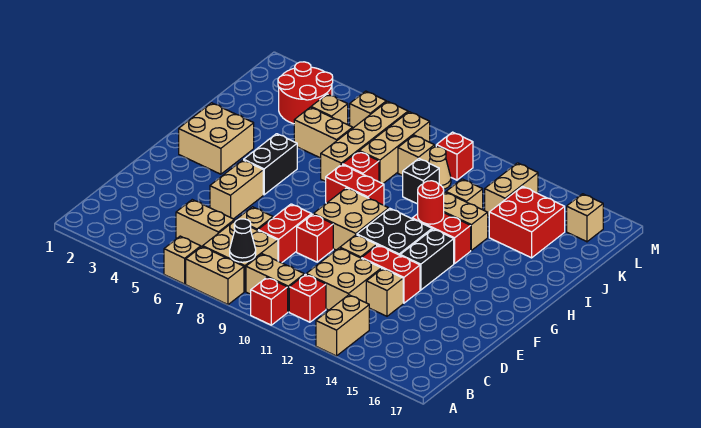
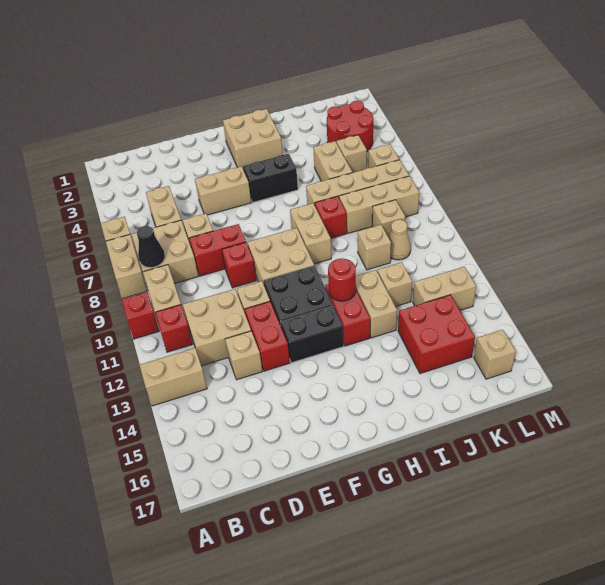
red 1x2 brick [326,164,384,205] -> tan 1x2 brick [290,203,331,264]
black 1x1 brick [403,159,439,204] -> tan 1x1 brick [358,225,391,270]
red 1x1 brick [436,132,473,180] -> none

